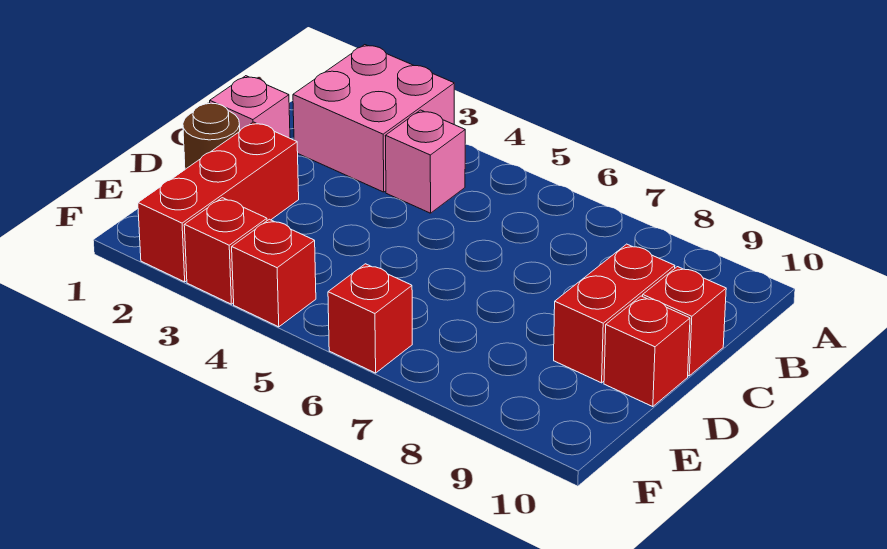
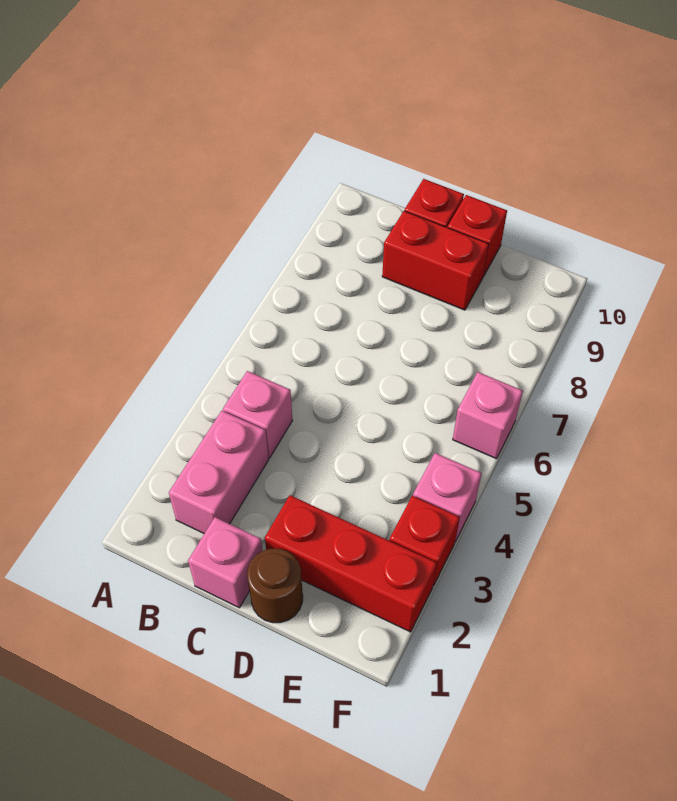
pink 2x2 brick [293,45,454,192] -> pink 1x2 brick [169,411,269,534]
red 1x1 brick [232,219,316,327] -> pink 1x1 brick [413,453,482,542]
red 1x1 brick [328,264,412,373] -> pink 1x1 brick [453,372,523,459]

